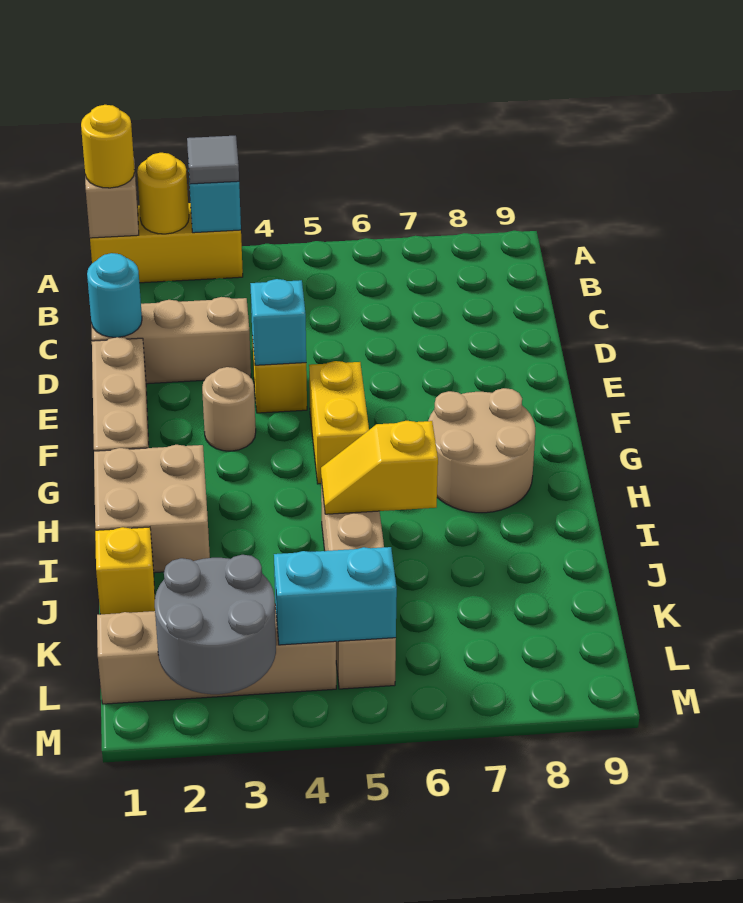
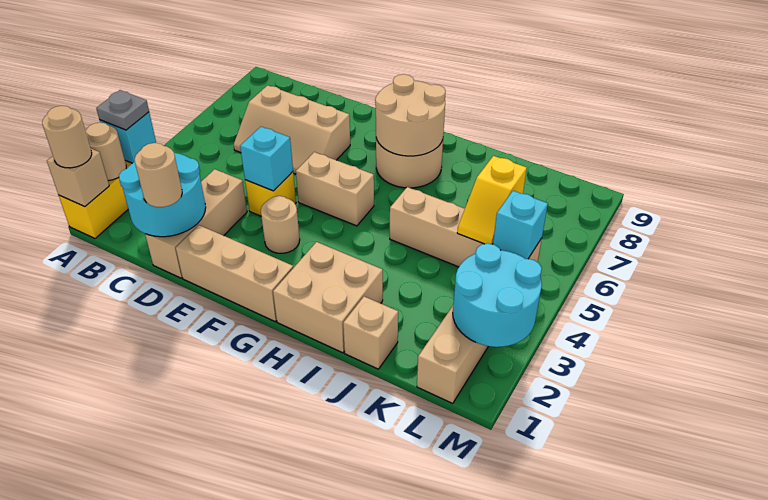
yellow 1x1 round brick [81,105,135,188] -> tan 1x1 round brick [42,106,92,168]
yellow 1x1 round brick [137,153,189,234] -> tan 1x1 round brick [86,122,126,181]
grey 1x1 tile [187,136,239,184] -> grey 1x1 plate [96,90,149,130]
none -> tan 2x3 slope [234,85,350,174]
cyan 1x1 round brick [87,253,142,337] -> cyan 2x2 round brick [119,153,206,237]
none -> tan 1x1 round brick [135,143,182,207]
yellow 1x2 brick [309,361,369,484] -> tan 1x2 brick [296,152,374,226]
none -> tan 2x2 round brick [375,74,446,156]
yellow 1x2 slope [321,421,438,514] -> yellow 1x2 slope moved to [457,156,527,244]
yellow 1x1 brick [95,527,155,614] -> tan 1x1 brick [343,297,398,369]
grey 2x2 round brick [155,555,276,694] -> cyan 2x2 round brick [453,243,542,347]
cyan 1x2 brick [274,547,397,645] -> cyan 1x1 brick [493,191,548,259]

